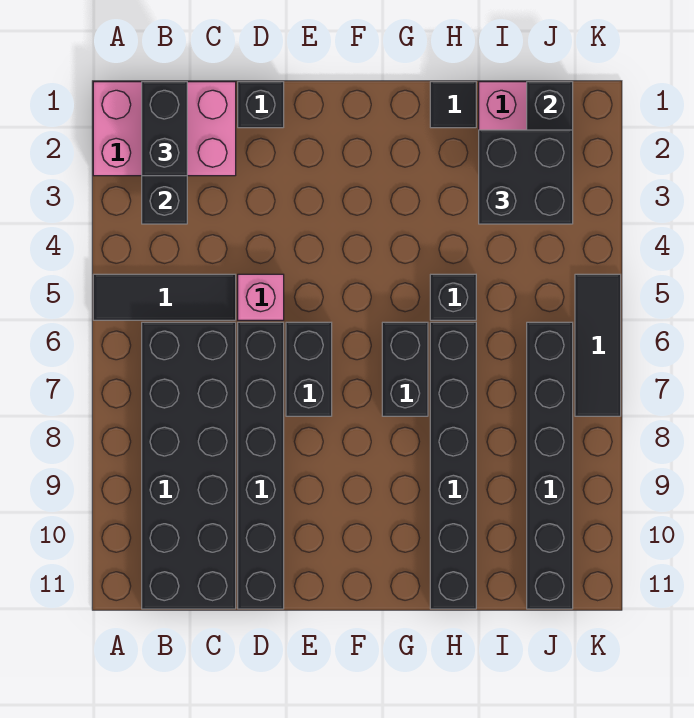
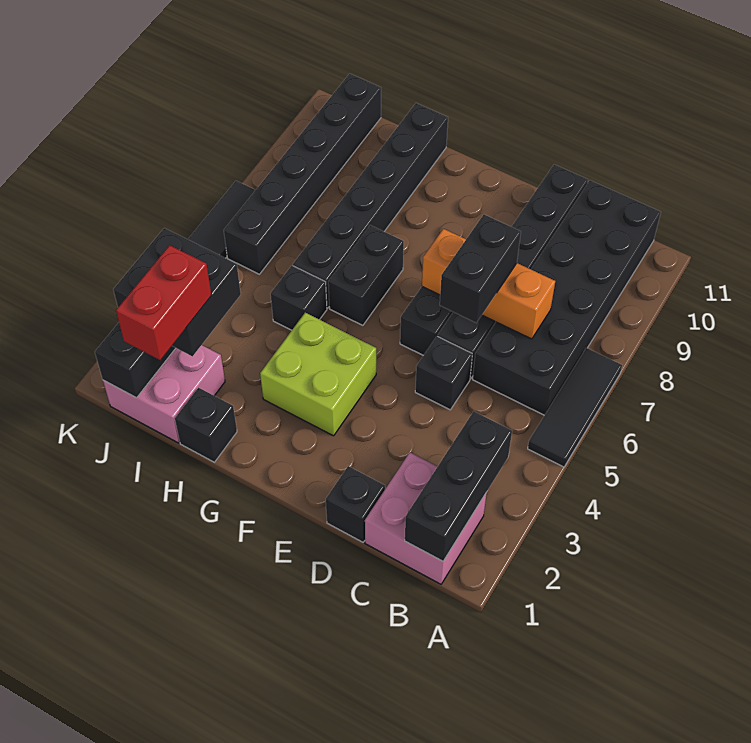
pink 2x3 brick [93,82,236,176] -> pink 2x2 brick [365,453,487,584]
black 1x3 tile [93,274,236,320] -> black 1x3 tile turned to [528,348,622,467]
black 1x2 brick [142,82,187,176] -> black 1x2 brick moved to [440,215,521,323]
none -> orange 1x3 brick [422,229,555,339]
pink 1x1 brick [238,274,284,320] -> black 1x1 brick [415,336,472,410]
none -> lime 2x2 brick [260,313,376,436]
black 1x1 tile [430,82,476,128] -> black 1x1 brick [175,388,237,462]
none -> red 1x2 brick [116,245,211,360]

